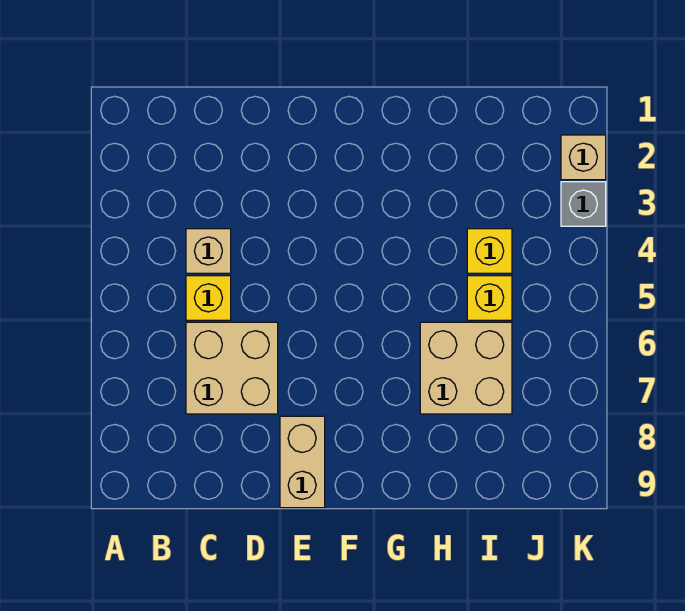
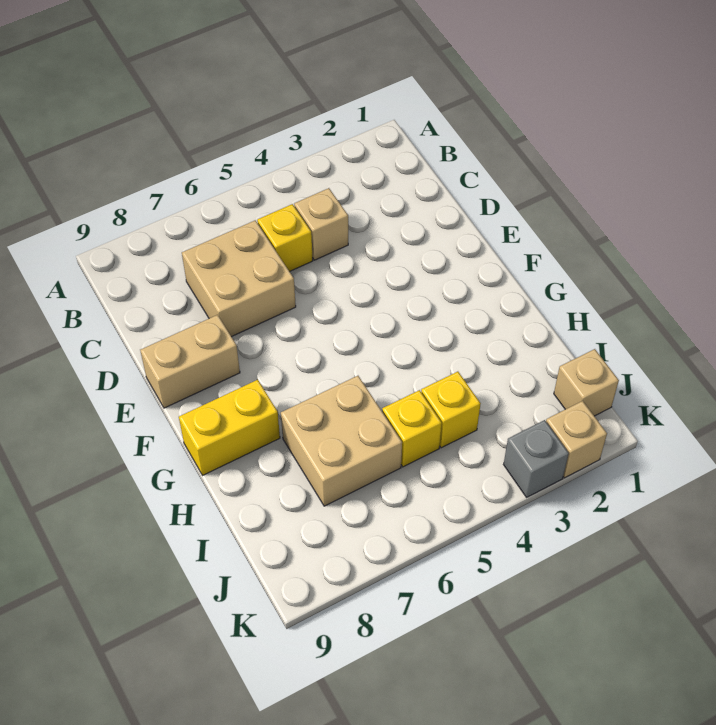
none -> yellow 1x2 brick [179,380,280,475]
none -> tan 1x1 brick [554,349,619,416]

